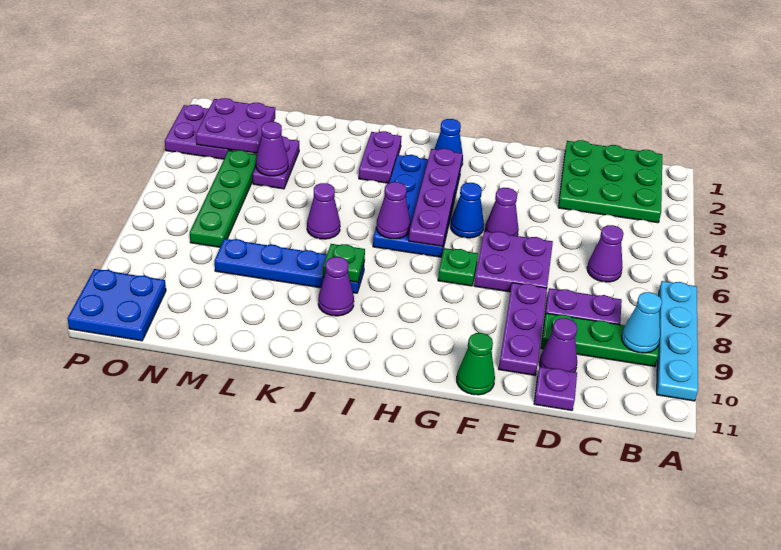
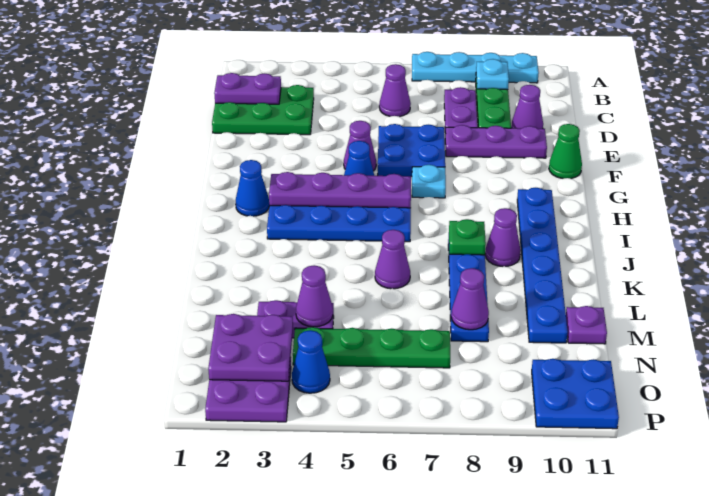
green 3x3 plate [558,140,662,223] -> green 2x3 plate [212,85,314,135]
cyan 1x1 cone [622,292,662,353] -> cyan 1x1 plate [476,59,509,90]
purple 1x1 plate [534,367,577,411] -> purple 1x1 plate moved to [566,306,607,344]
purple 2x2 plate [474,231,553,292] -> blue 2x2 plate [378,124,445,176]
green 1x1 plate [438,248,478,286] -> cyan 1x1 plate [412,165,446,198]
none -> blue 1x6 plate [517,188,568,343]
purple 1x1 cone [376,182,410,239] -> purple 1x1 cone moved to [451,268,489,330]
purple 1x2 plate [359,131,402,183] -> purple 1x2 plate moved to [214,73,281,104]
none -> blue 1x1 cone [292,330,330,393]

